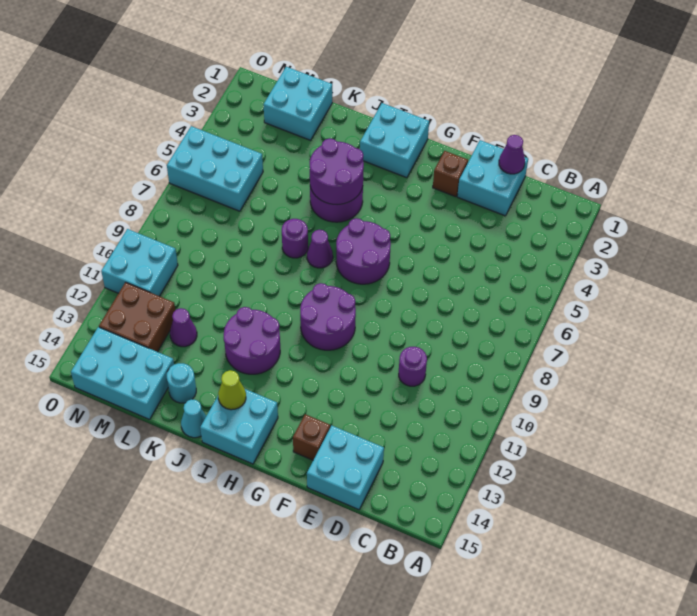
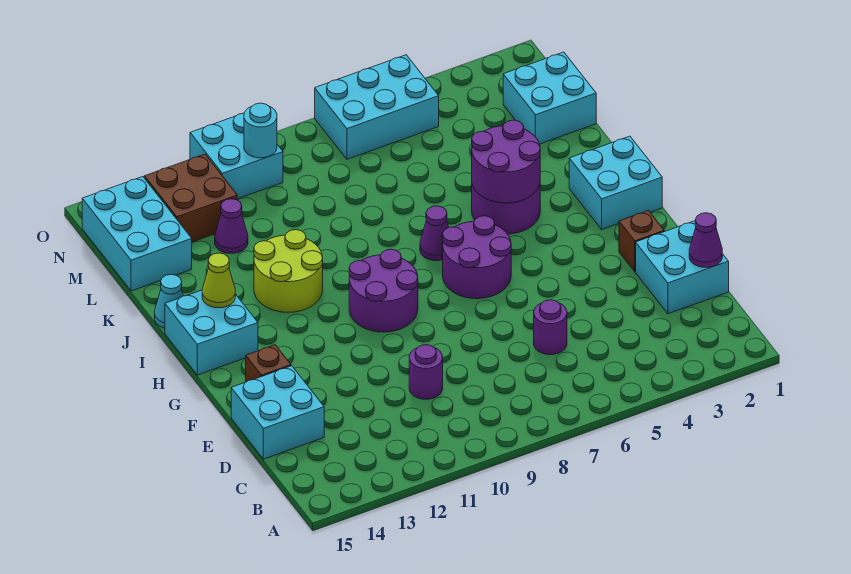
purple 2x2 round brick [224,307,280,374] -> lime 2x2 round brick [254,230,323,312]
purple 1x1 round brick [282,219,308,258] -> purple 1x1 round brick moved to [534,300,567,355]
cyan 1x1 round brick [167,363,196,403] -> cyan 1x1 round brick moved to [244,103,277,158]
cyan 2x3 brick [167,126,263,211] -> cyan 2x3 brick turned to [315,55,439,159]

